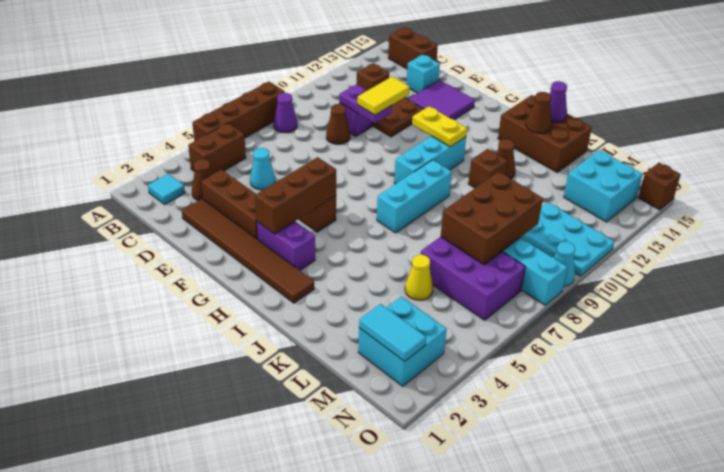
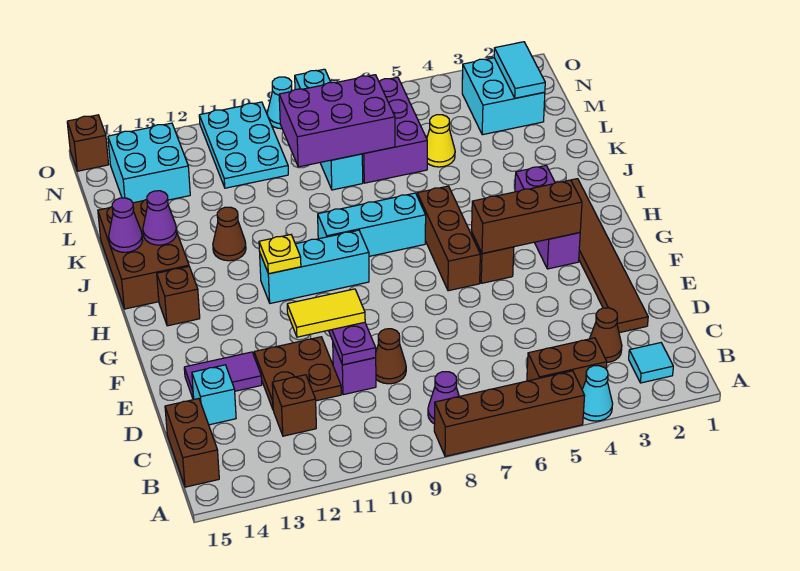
brown 1x3 brick [201,170,257,239] -> brown 1x3 brick moved to [417,186,480,291]
cyan 1x1 cone [250,148,275,190] -> cyan 1x1 cone moved to [582,366,613,421]
purple 2x2 tile [408,80,475,120] -> purple 1x2 tile [184,352,262,399]
purple 1x2 brick [256,221,315,270] -> purple 1x3 brick [515,166,580,269]
yellow 1x2 plate [412,106,467,147] -> yellow 1x1 plate [259,235,301,274]
brown 1x1 brick [468,149,507,188] -> brown 1x1 brick moved to [157,267,200,326]
brown 1x1 cone [526,92,552,133] -> purple 1x1 cone [143,191,177,245]
brown 2x3 brick [441,172,543,265] -> purple 2x3 brick [279,75,395,167]

